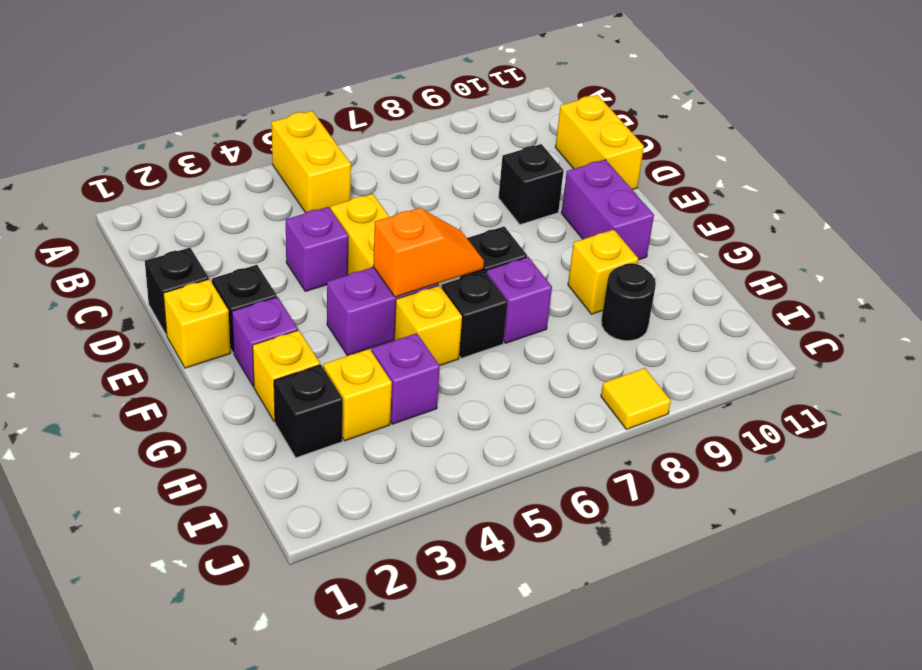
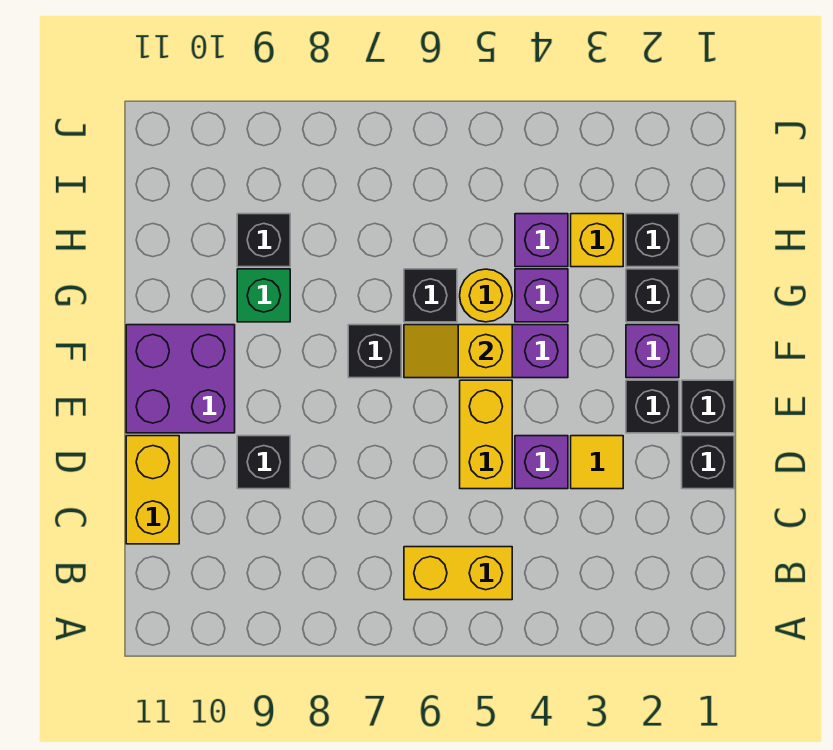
yellow 1x2 brick [272,111,351,213] -> yellow 1x2 brick turned to [404,547,512,600]
yellow 1x1 brick [163,279,231,368] -> black 1x1 brick [682,380,734,433]
purple 1x2 brick [561,159,654,260] -> purple 2x2 brick [126,325,235,433]
orange 1x2 slope [373,208,484,297] -> yellow 1x2 slope [404,325,512,378]
yellow 1x1 brick [253,330,320,422] -> black 1x1 brick [626,269,679,322]
yellow 1x1 brick [394,285,462,365] -> yellow 1x1 round brick [460,269,512,322]
purple 1x1 brick [486,257,552,343] -> purple 1x1 brick moved to [515,269,568,322]
yellow 1x1 brick [568,230,638,314] -> green 1x1 brick [237,269,290,322]
black 1x1 round brick [601,263,656,341] -> black 1x1 brick [237,214,290,267]
yellow 1x1 tile [601,368,671,429] -> yellow 1x1 tile moved to [571,436,623,489]

